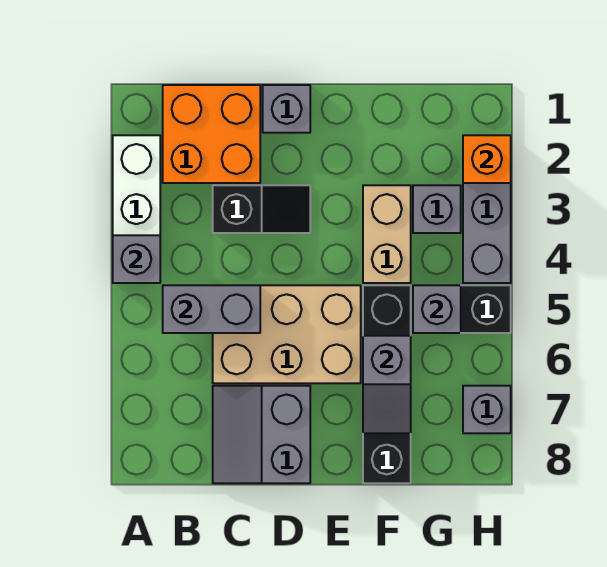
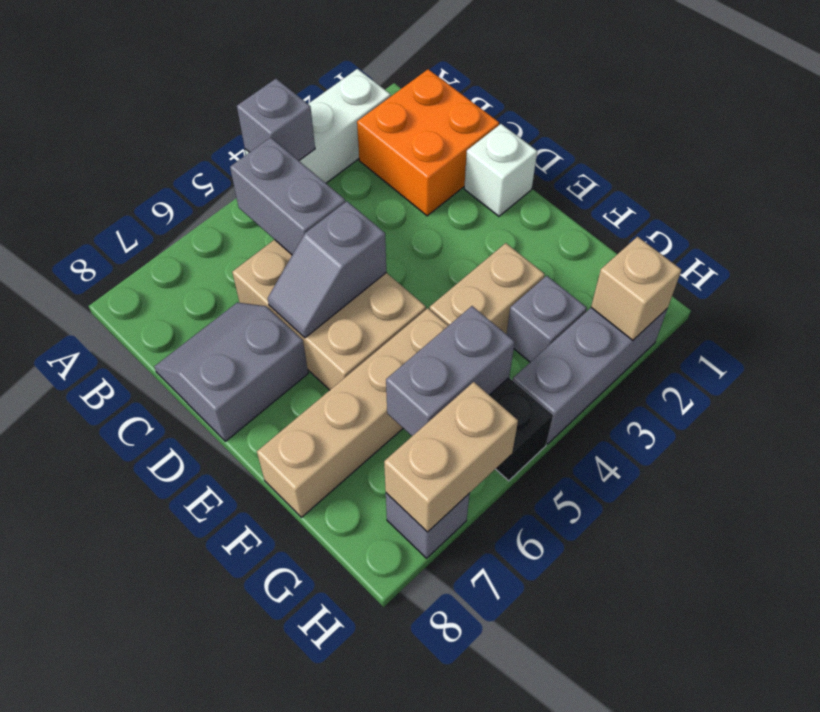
black 1x2 slope [213,185,310,233] -> none
grey 1x1 brick [263,85,310,133] -> white 1x1 brick [464,124,537,216]
black 1x4 brick [363,285,411,483] -> tan 1x4 brick [257,308,448,517]
grey 1x2 slope [363,336,411,433] -> grey 1x2 slope moved to [268,201,386,338]
grey 1x1 brick [413,285,461,333] -> grey 1x2 brick [386,306,515,436]
orange 1x1 brick [463,135,511,183] -> tan 1x1 brick [591,237,681,340]
none -> tan 1x2 brick [384,382,518,532]

